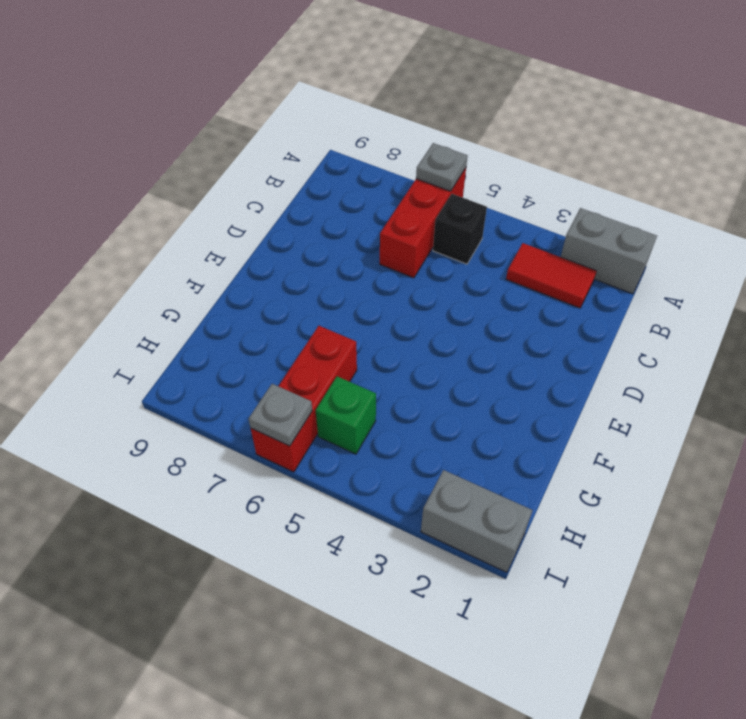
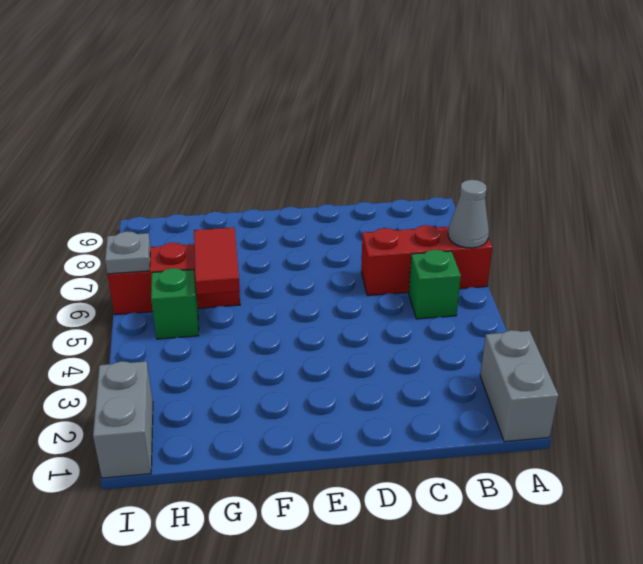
grey 1x1 plate [416,143,468,191] -> grey 1x1 cone [448,180,489,248]
red 1x2 tile [506,243,597,308] -> red 1x2 tile moved to [194,227,240,295]
black 1x1 brick [433,194,487,264] -> green 1x1 brick [409,250,461,319]

